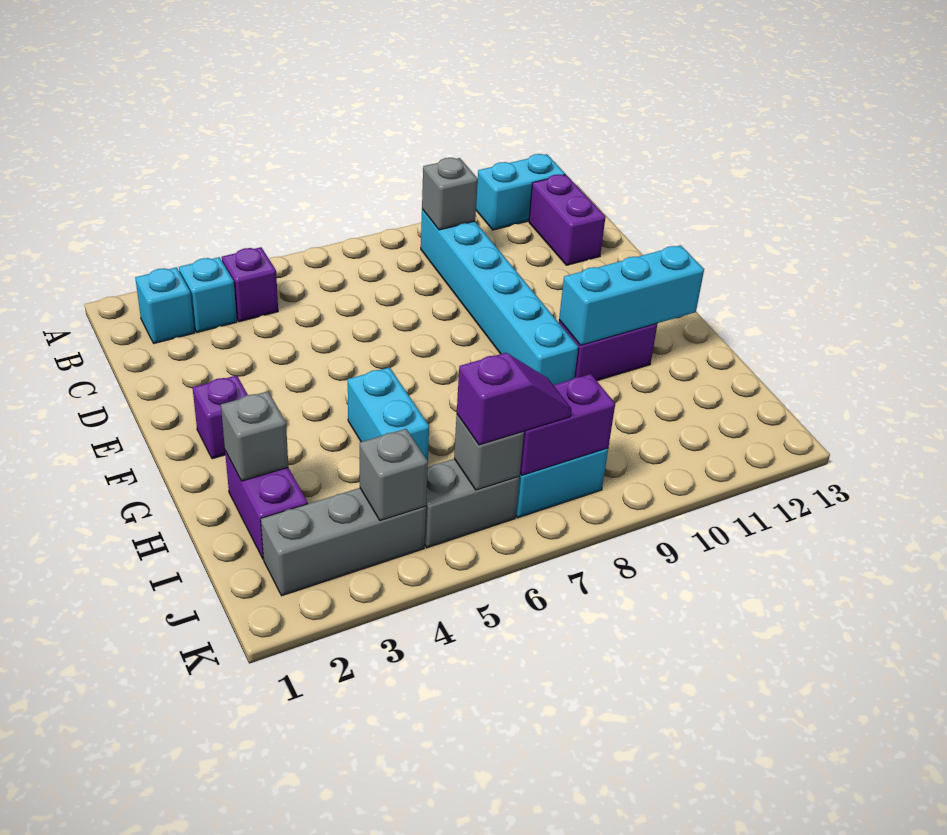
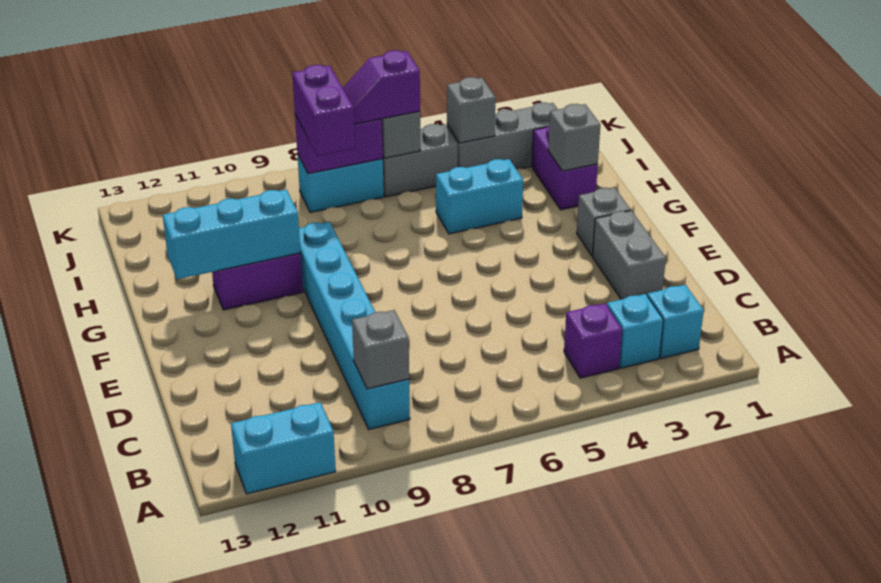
purple 1x2 brick [529,175,605,265] -> purple 1x2 brick moved to [292,65,355,156]
none -> grey 1x2 brick [593,211,666,299]
purple 1x1 brick [193,375,248,459] -> grey 1x1 brick [577,188,631,256]
cyan 1x2 brick [348,367,429,461] -> cyan 1x2 brick turned to [436,159,523,234]

